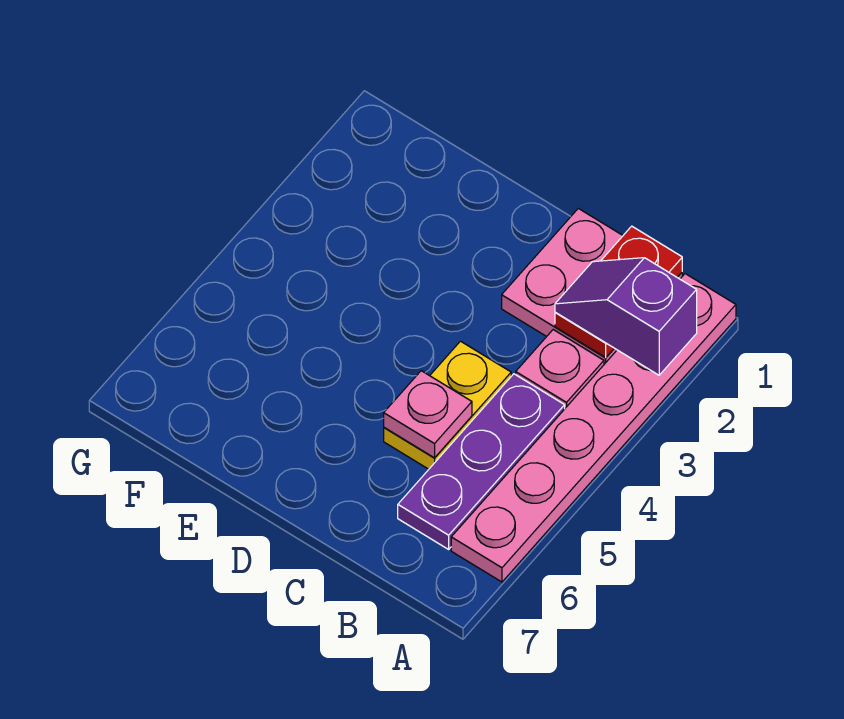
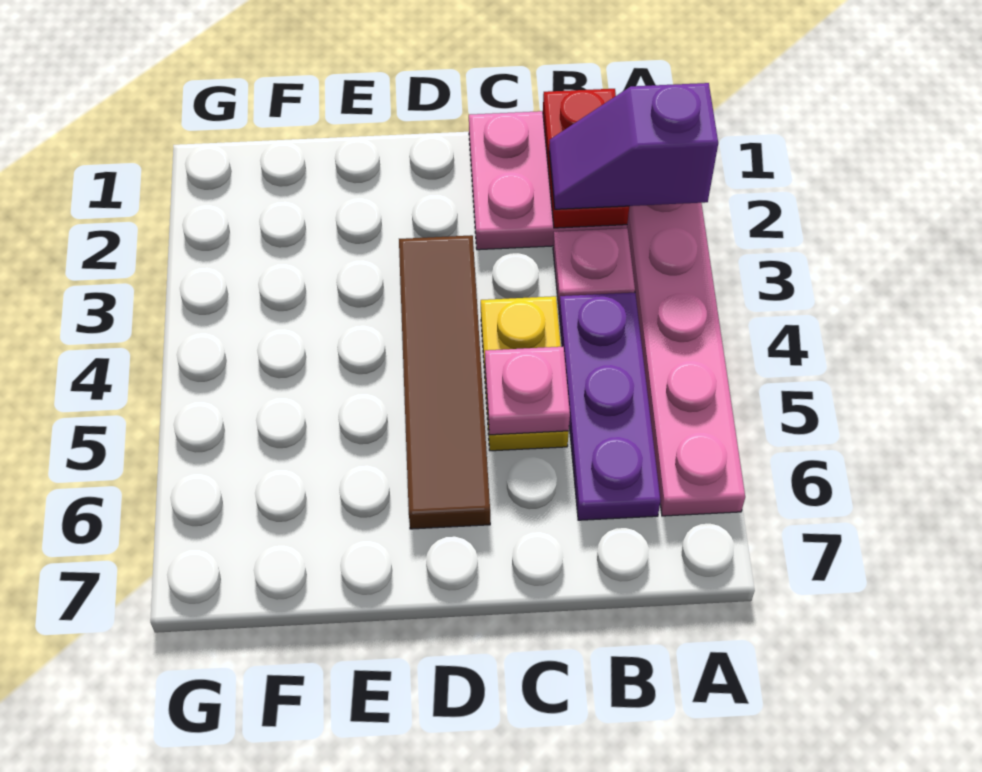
none -> brown 1x4 tile [399,235,490,529]

